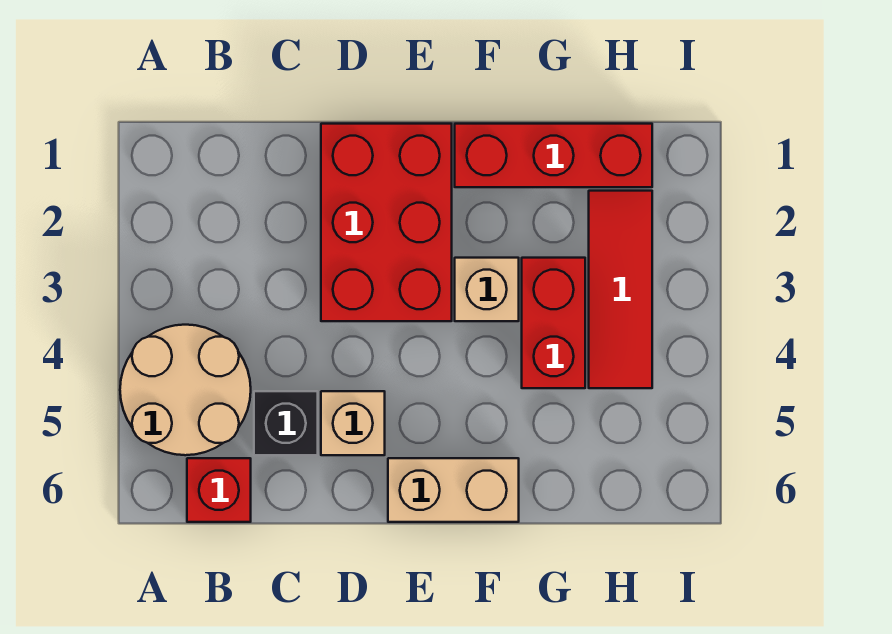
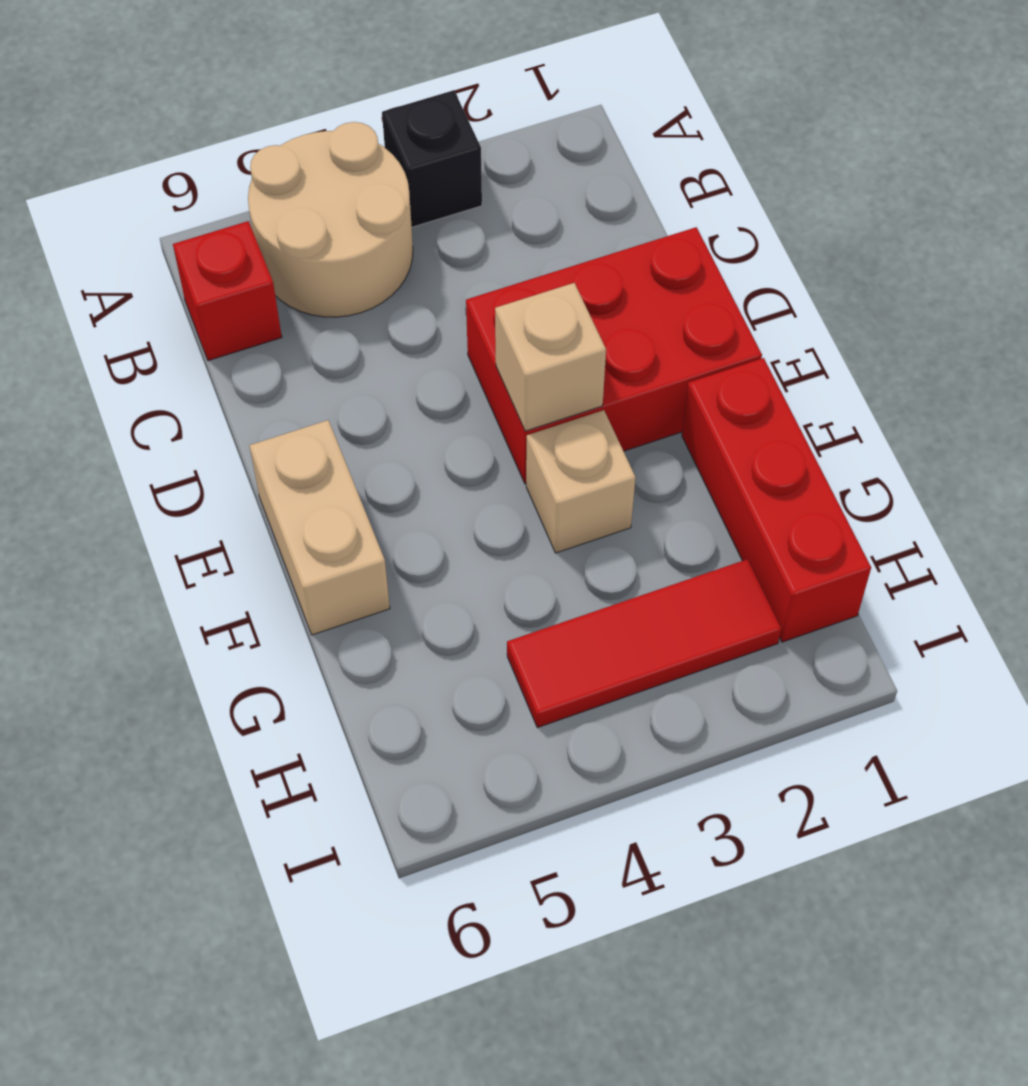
black 1x1 brick [254,391,318,455] -> black 1x1 brick moved to [382,90,482,227]
tan 1x1 brick [321,391,385,455] -> tan 1x1 brick moved to [495,283,606,431]
red 1x2 brick [522,258,585,388] -> none

